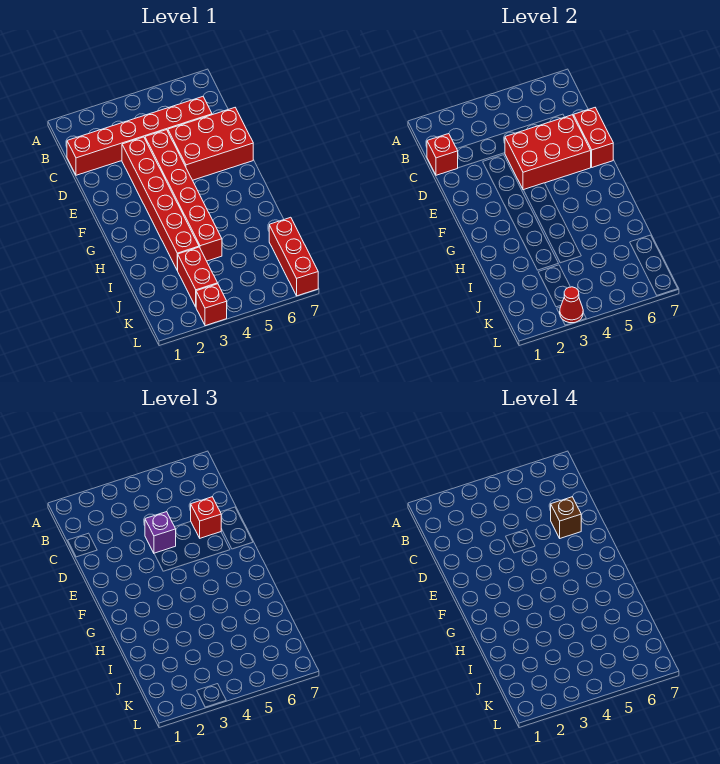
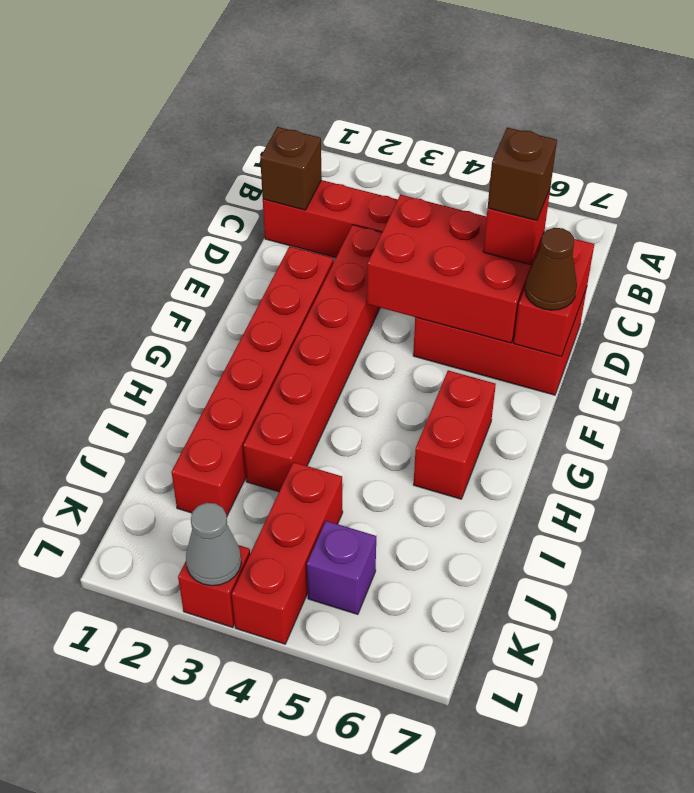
red 1x1 brick [427,134,458,175] -> brown 1x1 brick [260,127,322,210]
red 1x6 brick [145,130,222,261] -> red 1x6 brick moved to [172,246,334,516]
purple 1x1 brick [145,512,176,553] -> purple 1x1 brick moved to [307,521,376,614]
none -> brown 1x1 cone [525,228,577,310]
red 1x2 brick [177,247,218,307] -> red 1x2 brick moved to [414,370,496,499]
red 1x3 brick [269,217,318,296] -> red 1x3 brick moved to [232,462,343,644]
red 1x1 cone [559,287,583,323] -> grey 1x1 cone [186,503,241,586]

